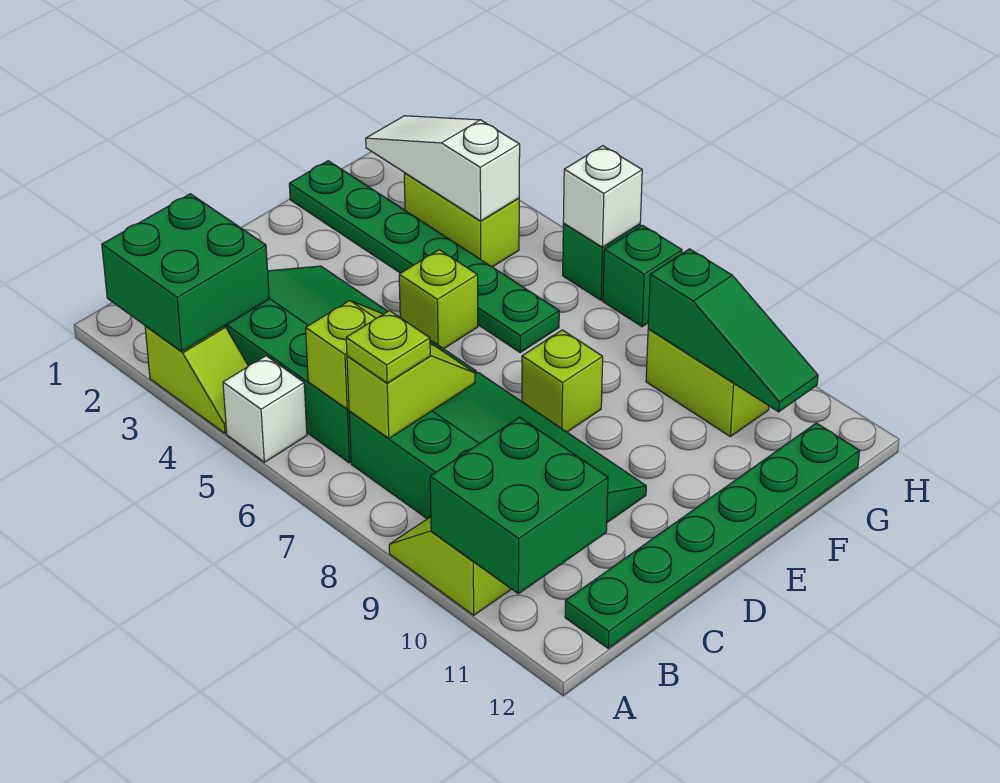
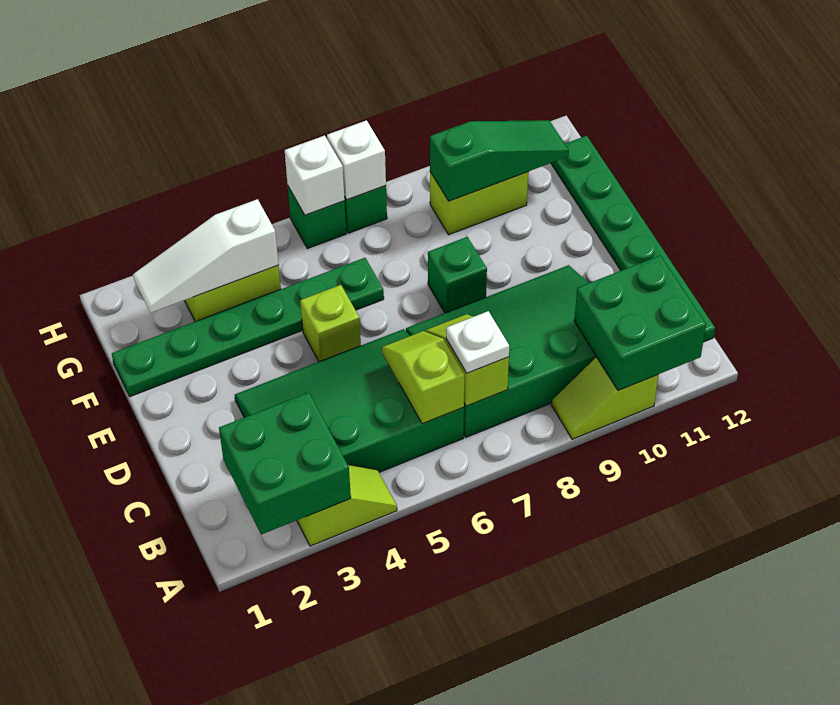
white 1x1 brick [223,356,307,462] -> white 1x1 brick moved to [327,120,386,200]
lime 1x1 plate [346,311,430,383] -> white 1x1 plate [446,311,509,373]
lime 1x1 brick [522,330,603,432] -> green 1x1 brick [428,237,487,313]

